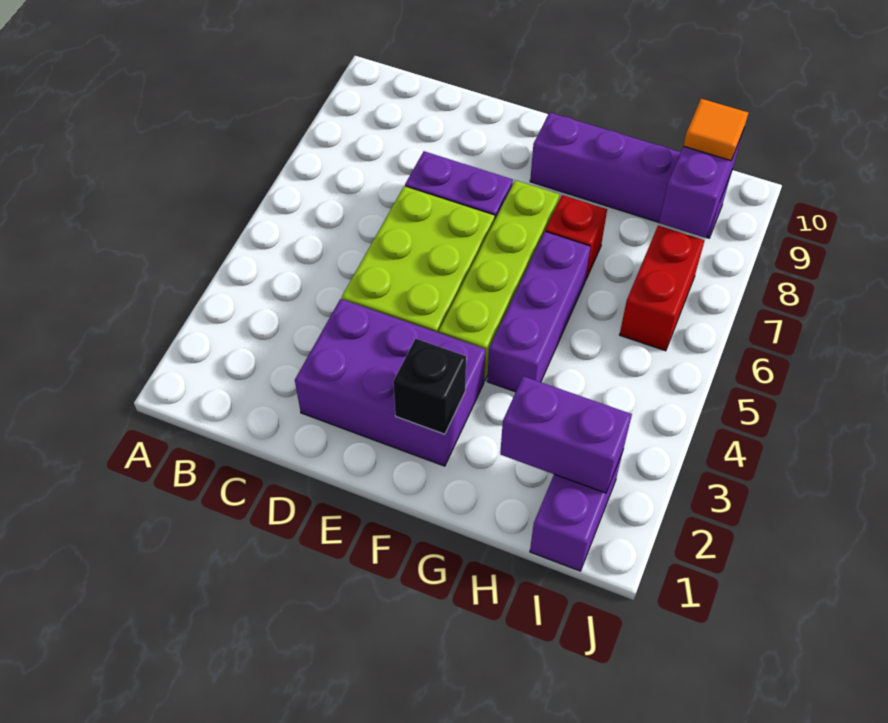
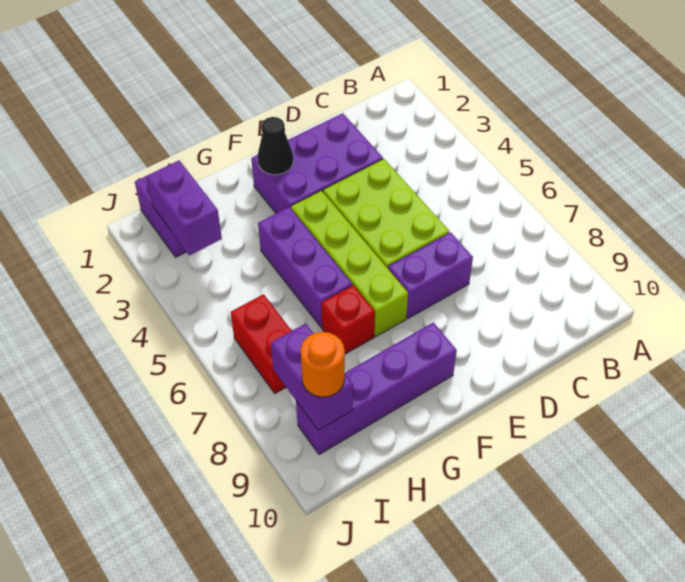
black 1x1 brick [393,339,466,434] -> black 1x1 cone [257,117,293,175]
purple 1x2 brick [500,376,632,493] -> purple 1x2 brick turned to [147,160,222,255]
orange 1x1 tile [683,99,748,161] -> orange 1x1 round brick [301,332,345,397]

